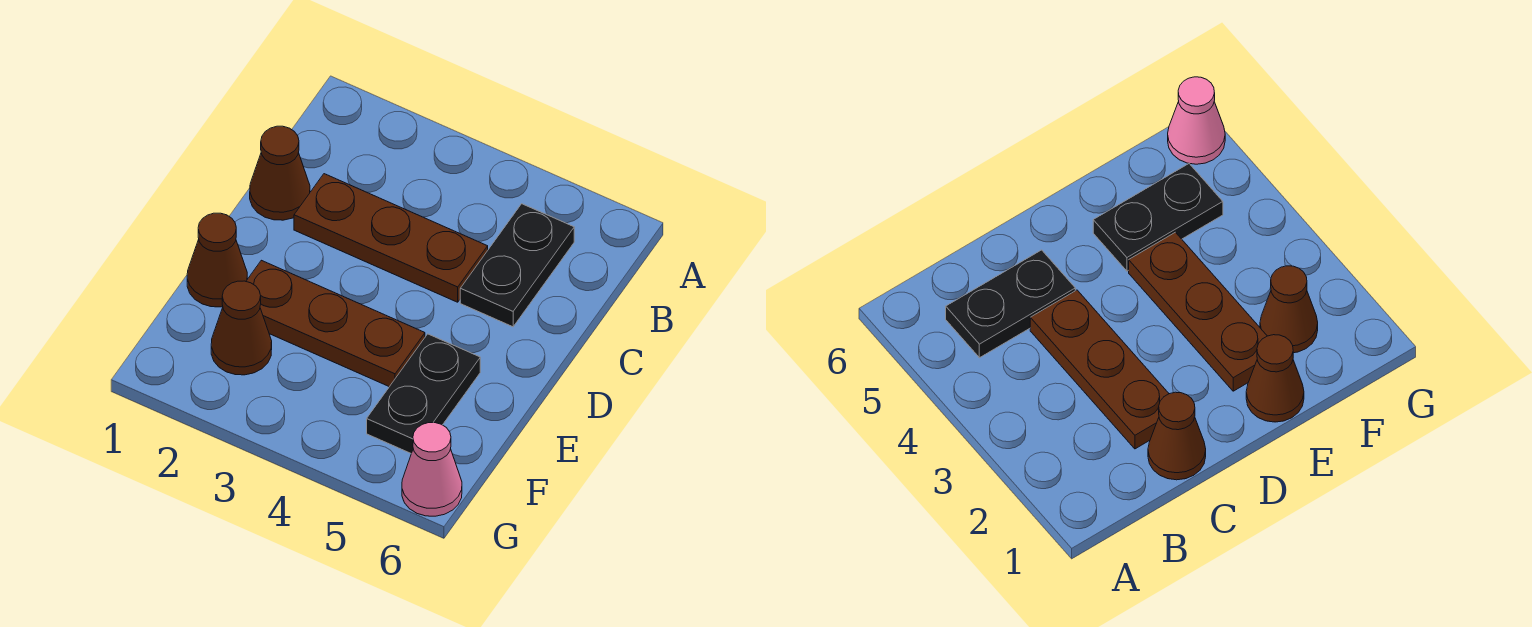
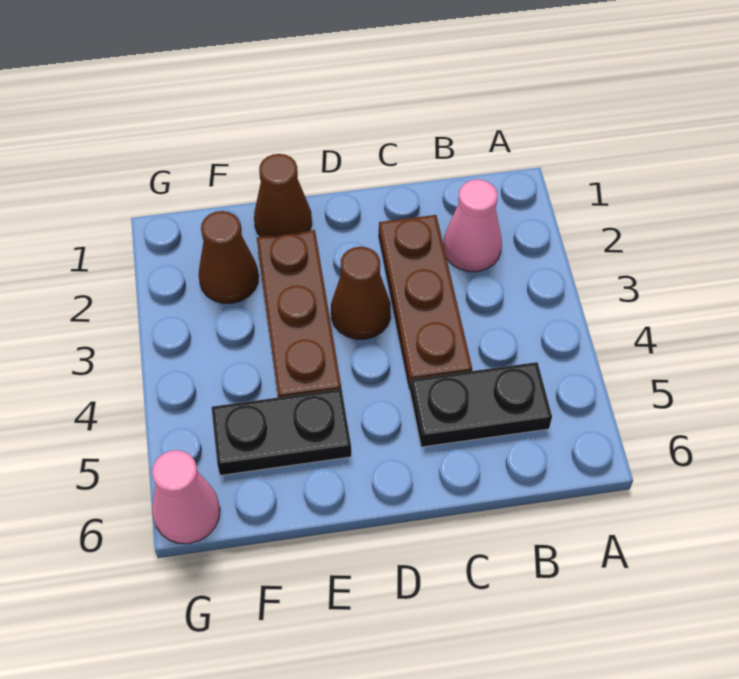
none -> pink 1x1 cone [443,179,502,272]
brown 1x1 cone [250,126,310,220] -> brown 1x1 cone moved to [331,247,391,339]

